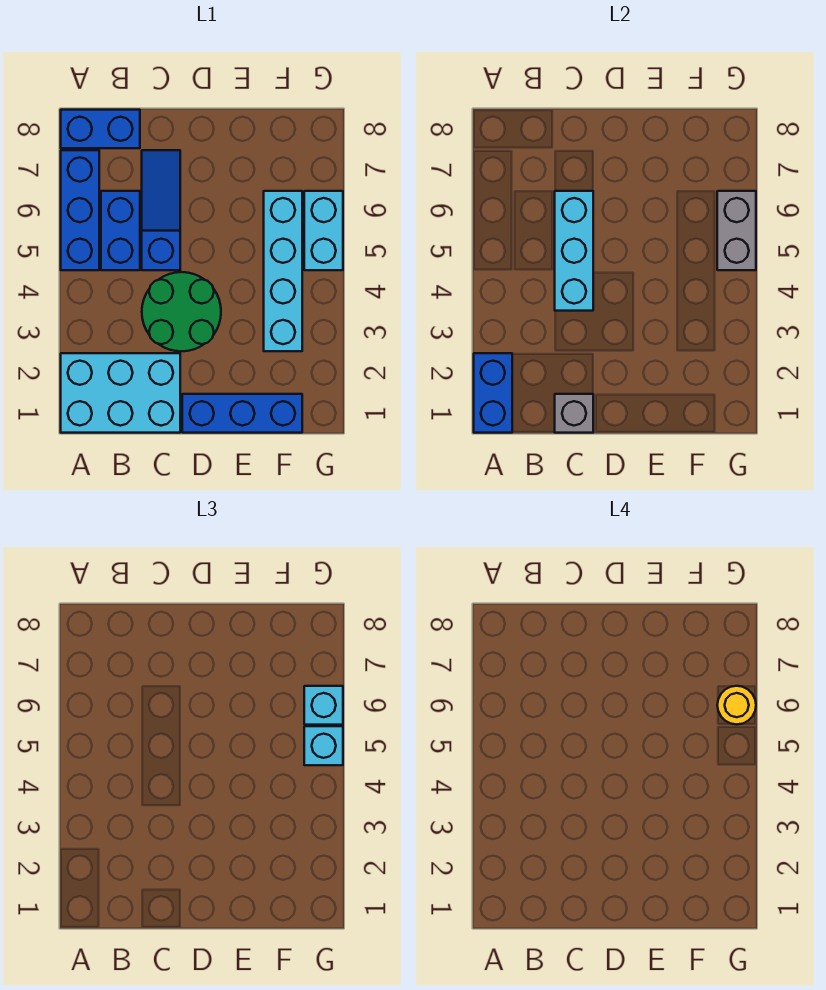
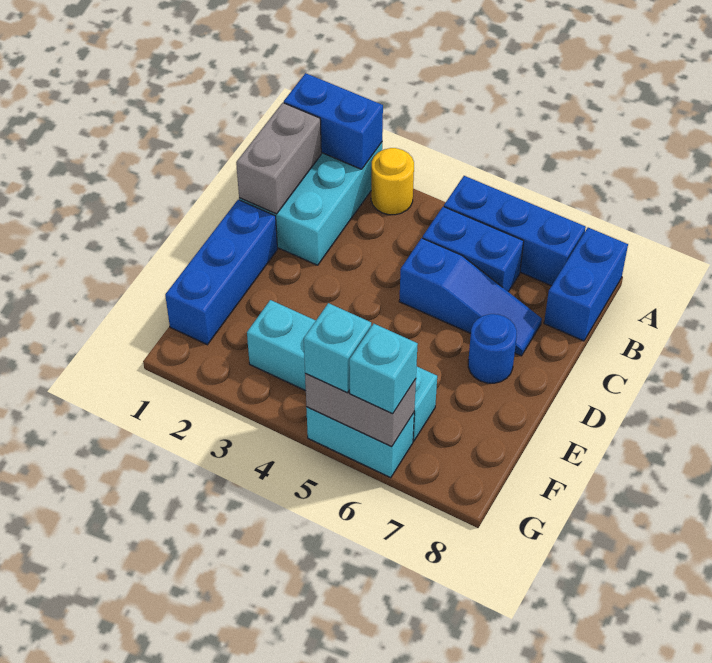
grey 1x1 brick [555,394,593,433] -> grey 1x2 brick [236,103,321,214]
green 2x2 round brick [142,272,221,351] -> none
cyan 1x3 brick [555,191,593,311] -> none
none -> blue 1x1 round brick [468,314,517,383]
yellow 1x1 round brick [717,686,756,724] -> yellow 1x1 round brick moved to [371,148,414,215]

